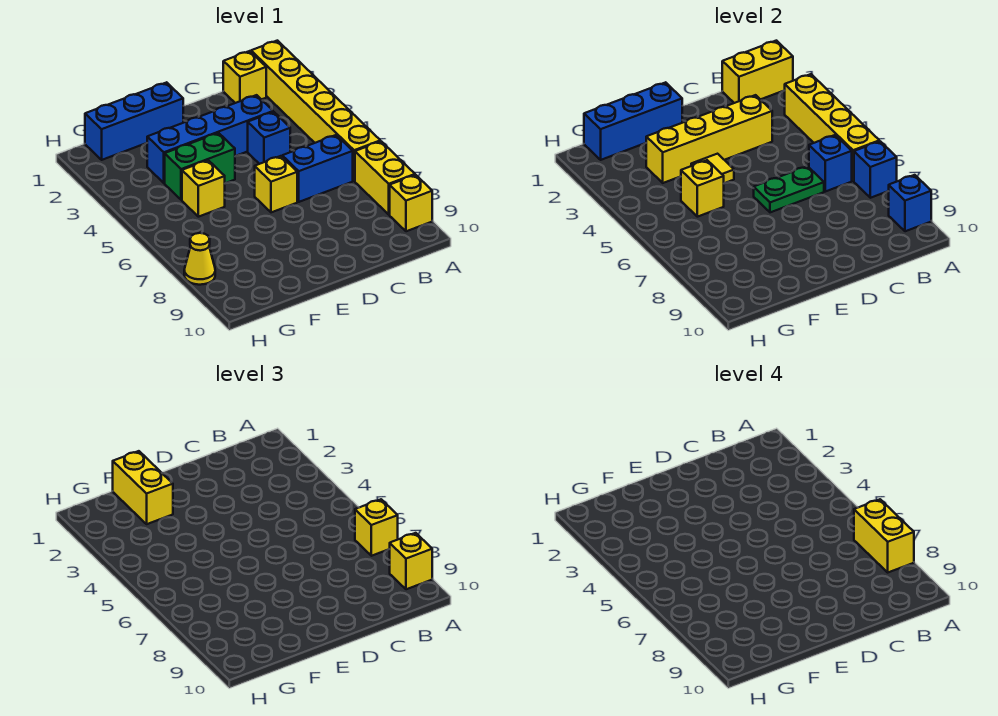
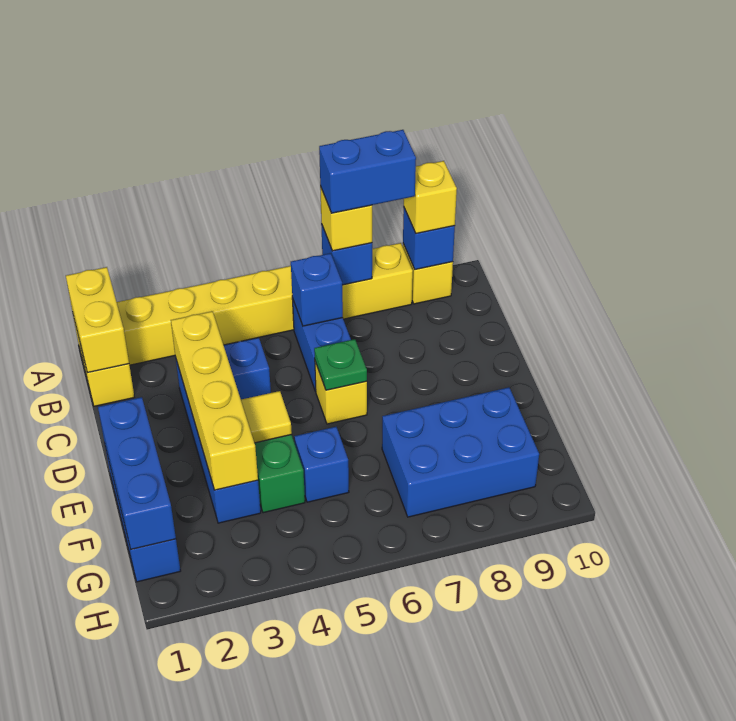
yellow 1x4 brick [784,74,879,181] -> none
yellow 1x2 brick [854,499,914,572] -> blue 1x2 brick [319,130,416,213]
green 1x2 plate [754,166,824,212] -> green 1x1 plate [314,339,367,390]
yellow 1x2 brick [113,451,173,524] -> none
yellow 1x1 brick [182,160,225,217] -> blue 1x1 brick [294,427,349,502]
yellow 1x1 brick [681,160,724,217] -> none
none -> blue 2x3 brick [382,387,539,517]
yellow 1x1 cone [184,233,215,285] -> none

